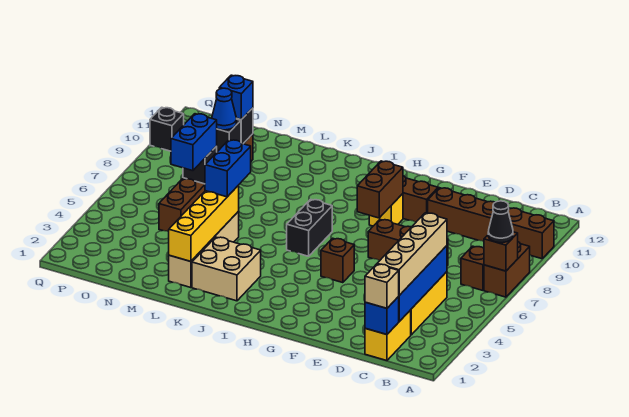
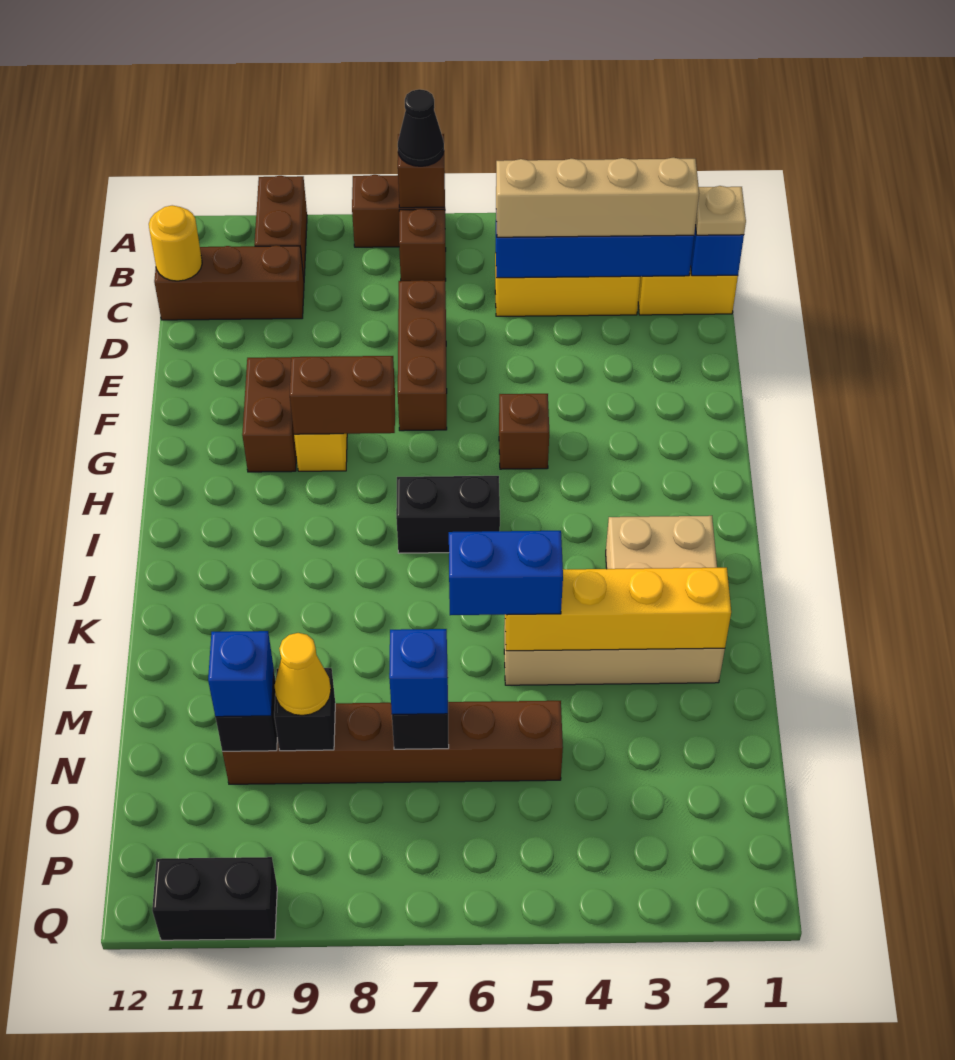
tan 1x1 brick [365,264,399,308] -> tan 1x1 plate [695,186,746,235]
brown 1x3 brick [428,188,495,241] -> brown 1x3 brick turned to [154,245,304,320]
none -> yellow 1x1 round brick [149,205,202,281]
blue 1x2 brick [171,114,217,171] -> blue 1x1 brick [389,629,448,714]
blue 1x1 cone [212,88,236,130] -> yellow 1x1 cone [274,633,331,716]
black 1x1 brick [150,107,184,151] -> black 1x2 brick [152,857,277,940]

